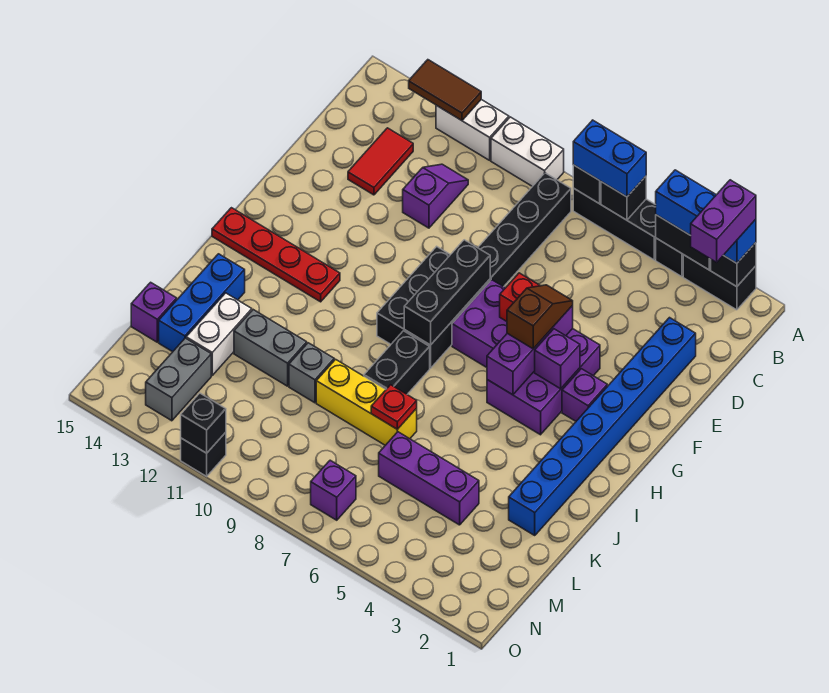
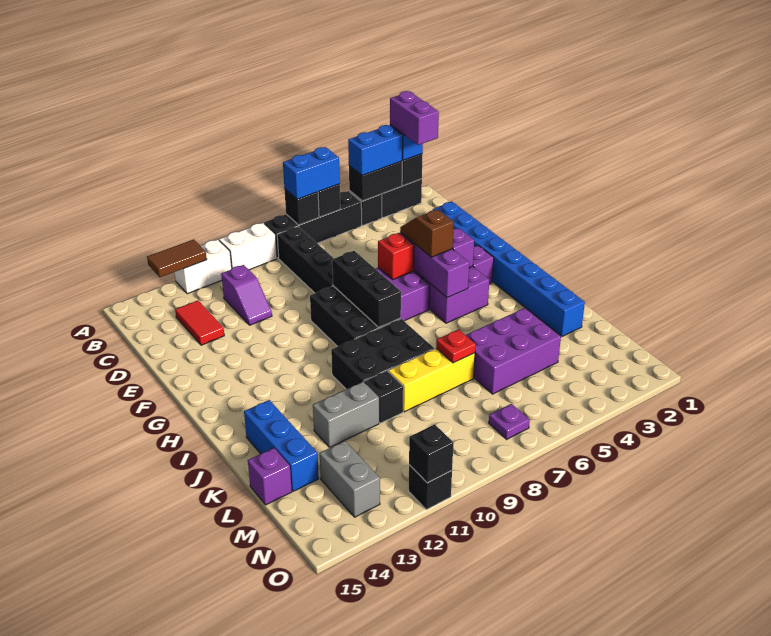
black 1x3 brick [573,188,656,260] -> black 1x4 brick [264,191,362,258]
purple 1x2 slope [403,164,468,228] -> purple 1x2 slope turned to [221,265,272,325]
red 1x4 plate [212,208,340,302] -> none
black 1x2 brick [364,331,430,394] -> black 2x3 brick [331,319,434,389]
grey 1x1 brick [289,343,334,403] -> black 1x1 brick [364,371,404,423]
white 1x2 brick [186,293,252,375] -> none
purple 1x3 brick [379,432,479,525] -> purple 2x3 brick [466,308,561,394]
purple 1x1 brick [311,460,356,520] -> purple 1x1 plate [489,404,530,439]

